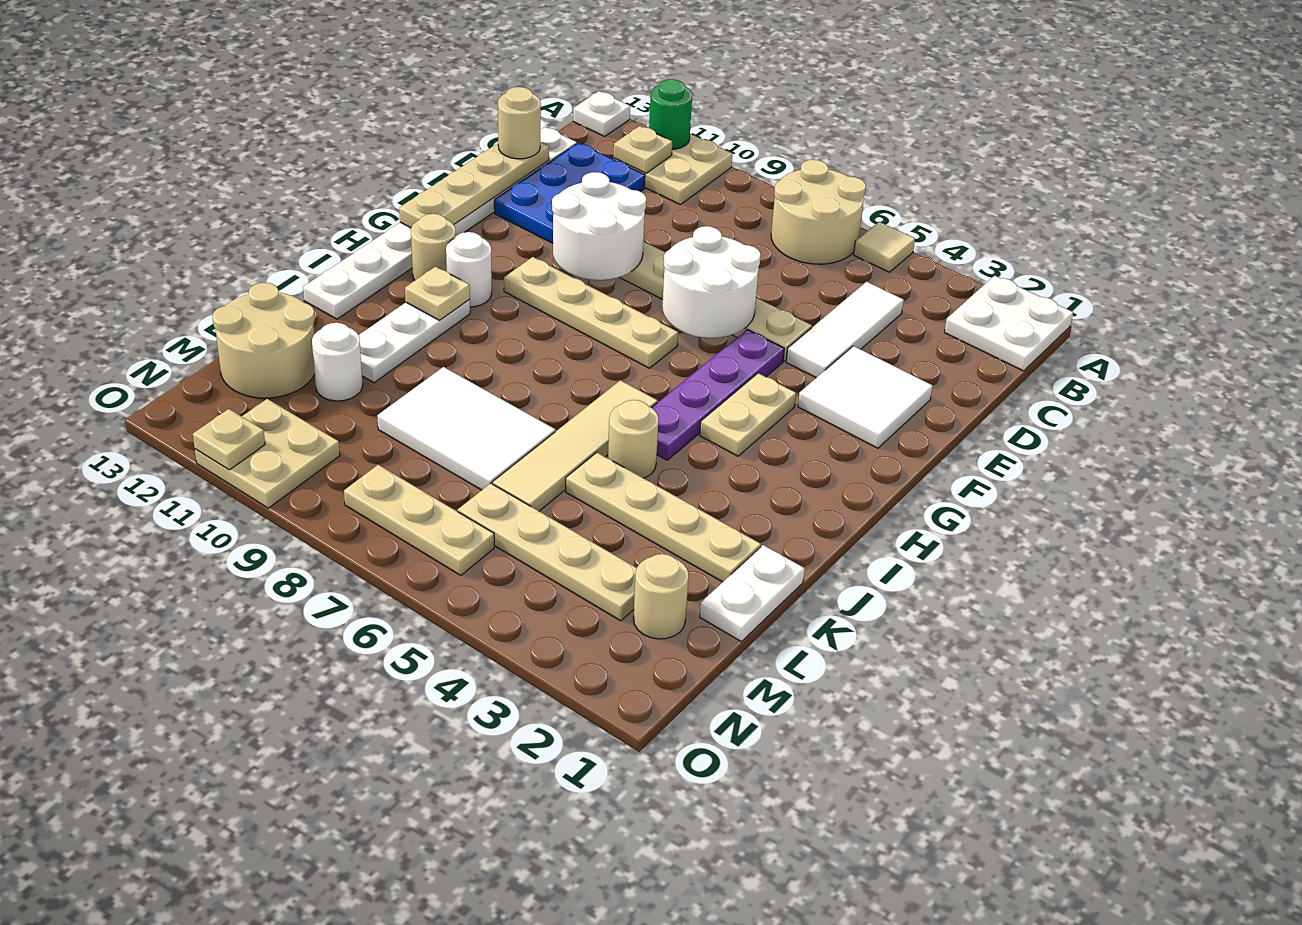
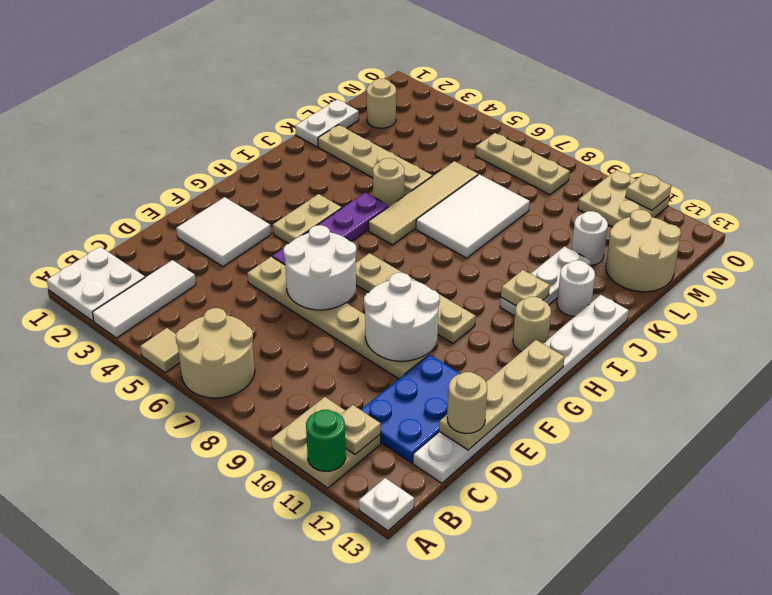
white 1x3 tile [786,282,904,378] -> white 1x3 tile moved to [92,260,196,338]
white 1x1 round brick [446,232,492,307] -> white 1x1 round brick moved to [557,260,595,316]
white 2x3 tile [377,367,555,490] -> white 2x3 tile turned to [416,174,530,258]
tan 1x4 plate [458,483,637,621] -> none

